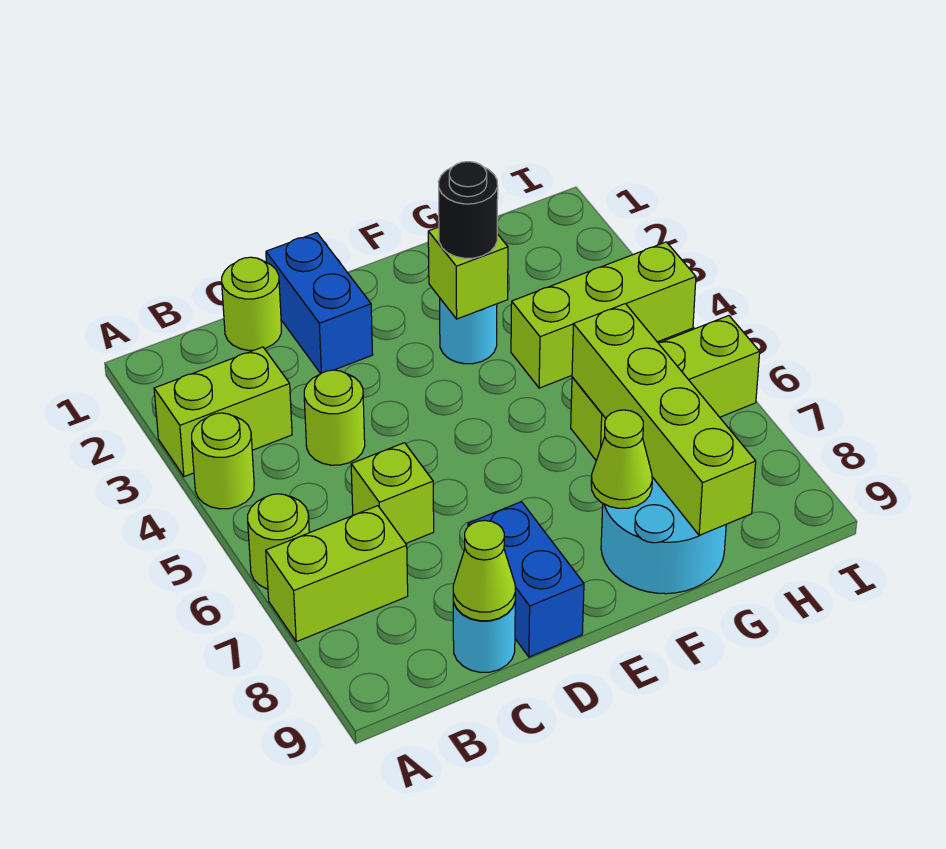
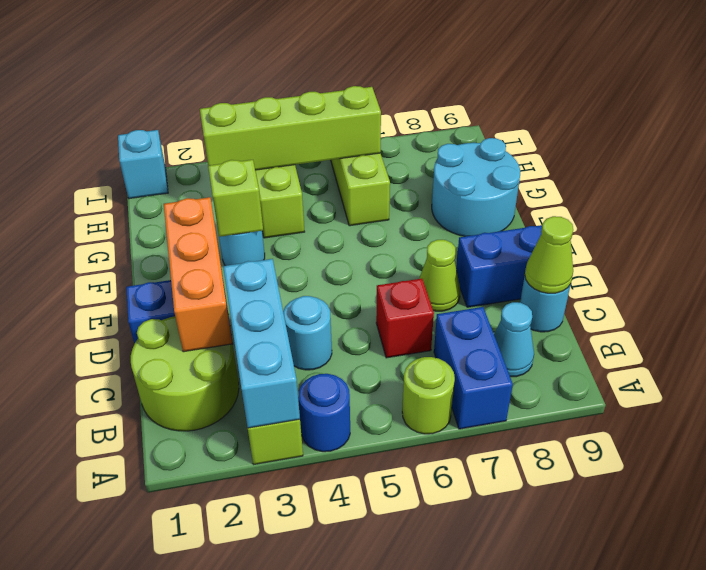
none -> cyan 1x3 brick [223,259,300,428]
lime 1x1 round brick [192,413,254,509] -> blue 1x1 round brick [299,374,350,452]
lime 1x2 brick [266,506,408,642] -> blue 1x2 brick [434,307,513,429]
none -> cyan 1x1 cone [494,302,534,377]
lime 1x1 round brick [222,257,281,350] -> lime 2x2 round brick [131,316,239,431]
none -> orange 1x3 brick [164,197,232,352]
lime 1x1 round brick [304,370,365,465] -> cyan 1x1 round brick [283,296,332,370]
lime 1x1 brick [351,443,434,543] -> red 1x1 brick [376,279,434,358]
black 1x1 round brick [438,162,498,258] -> none
lime 1x1 cone [591,410,652,508] -> lime 1x1 cone moved to [419,240,460,311]
lime 1x4 brick [572,304,756,536] -> lime 1x4 brick moved to [200,86,381,170]
none -> cyan 1x1 brick [118,130,168,199]

